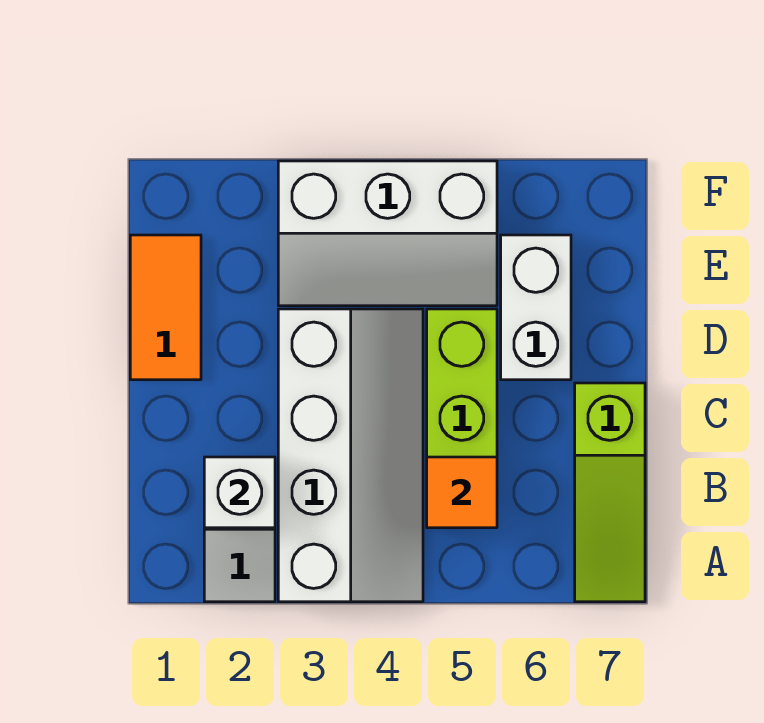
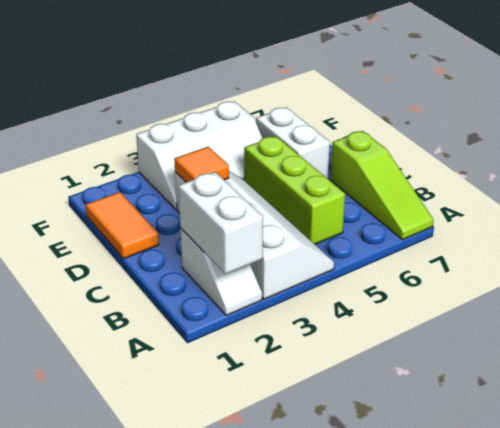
white 1x1 brick [204,457,275,528] -> white 1x2 brick [178,172,263,274]
orange 1x1 tile [427,457,497,528] -> orange 1x1 tile moved to [174,147,229,182]

